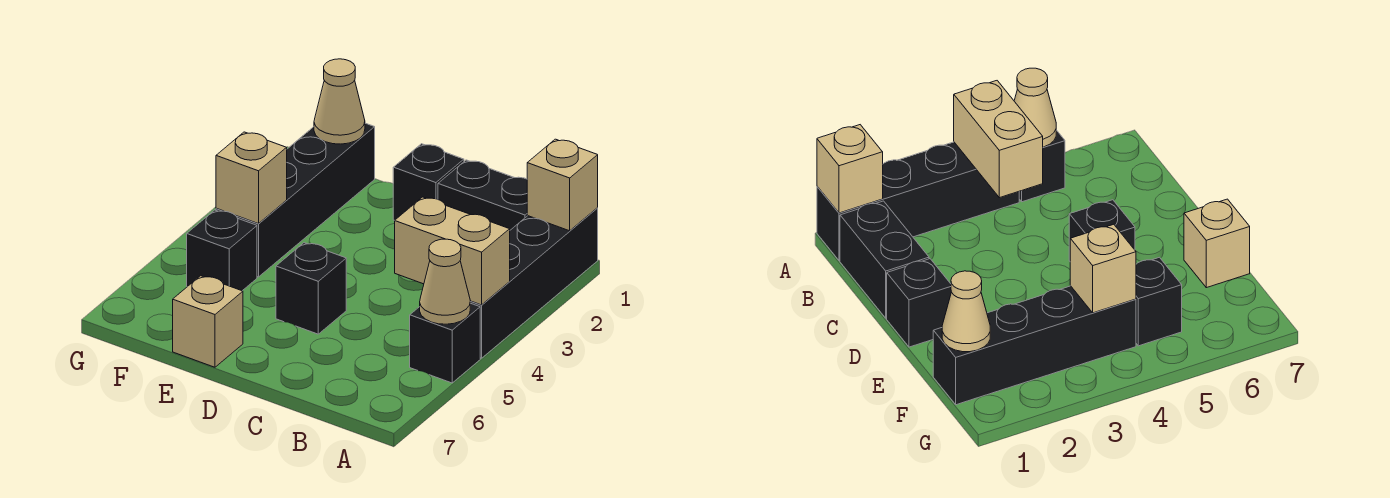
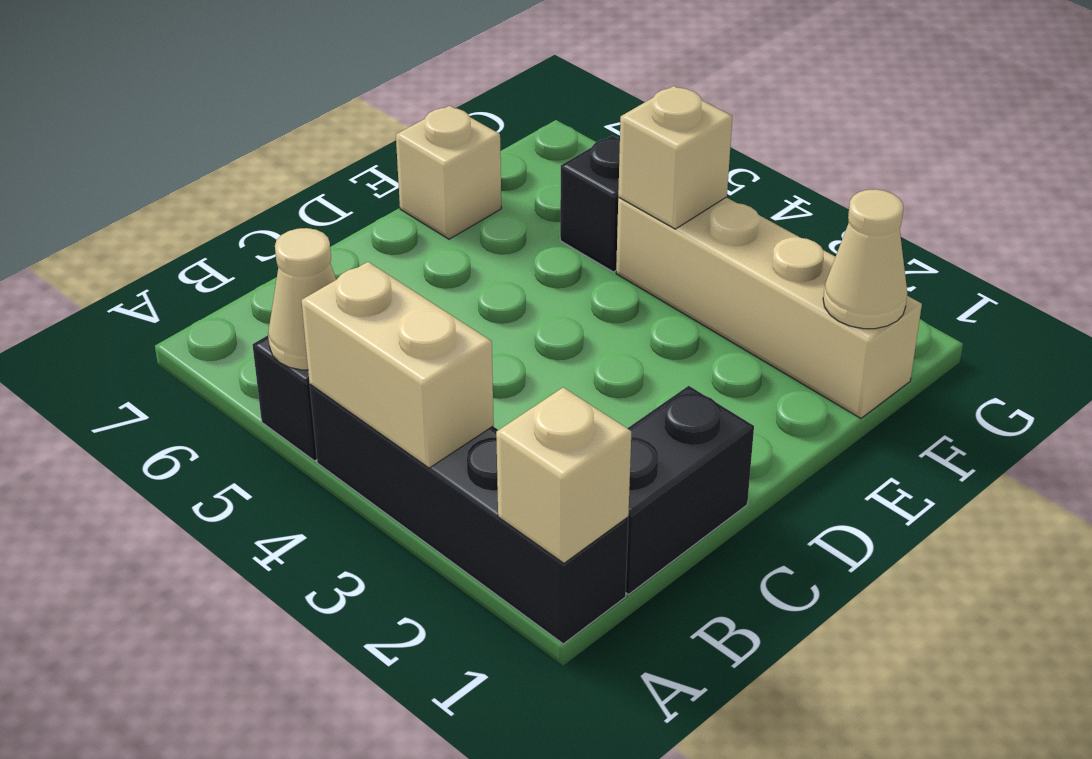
tan 1x2 brick [395,197,510,305] -> tan 1x2 brick turned to [301,262,494,468]
black 1x1 brick [393,144,464,220] -> none
black 1x1 brick [276,243,346,334] -> none
black 1x4 brick [216,123,375,277] -> tan 1x4 brick [616,197,922,418]

